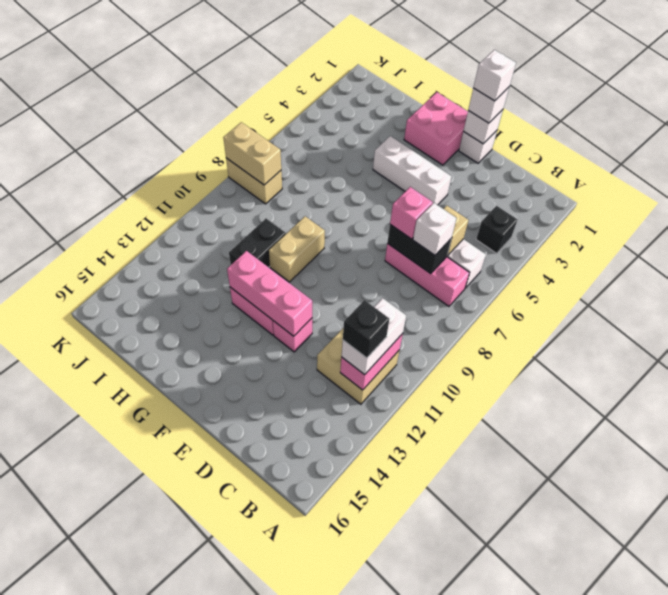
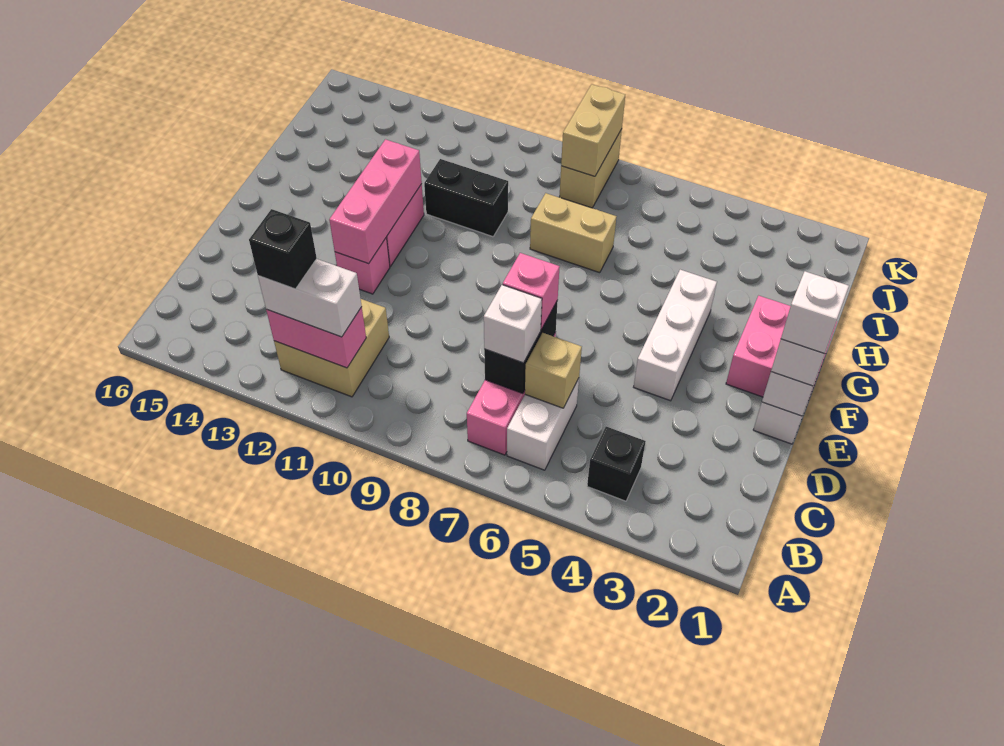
tan 1x2 brick [269,216,325,282] -> tan 1x2 brick moved to [530,193,617,273]

